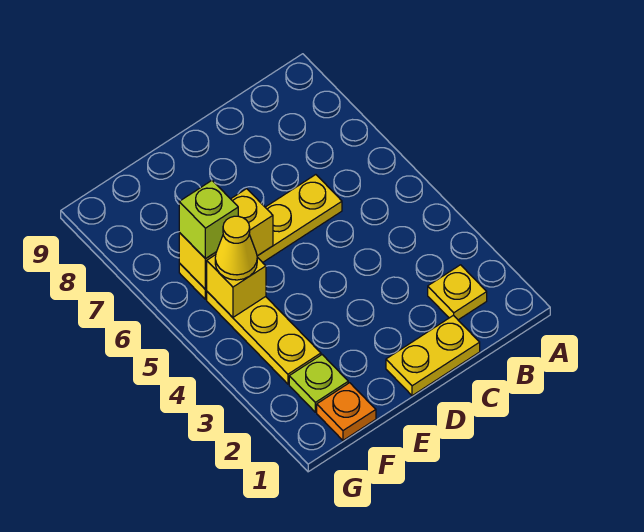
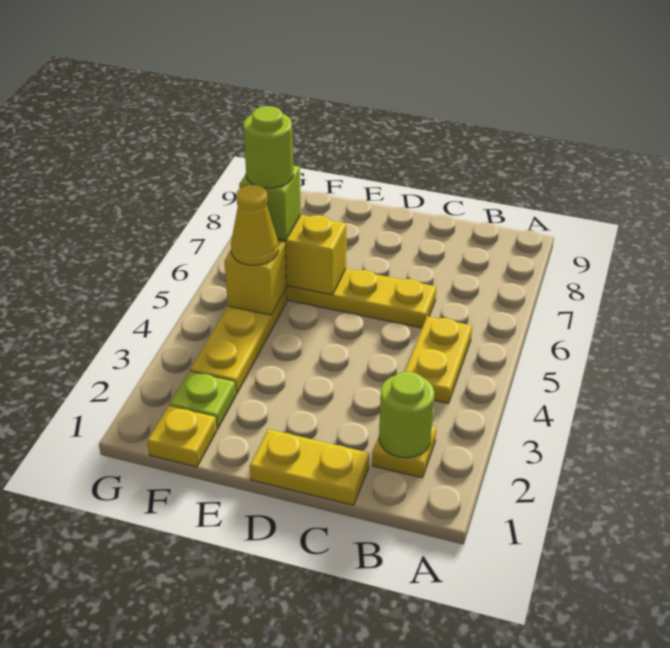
none -> lime 1x1 round brick [379,372,434,458]
none -> yellow 1x2 plate [405,316,472,404]
orange 1x1 plate [317,383,376,440] -> yellow 1x1 plate [147,406,217,467]
none -> lime 1x1 round brick [243,106,293,188]

